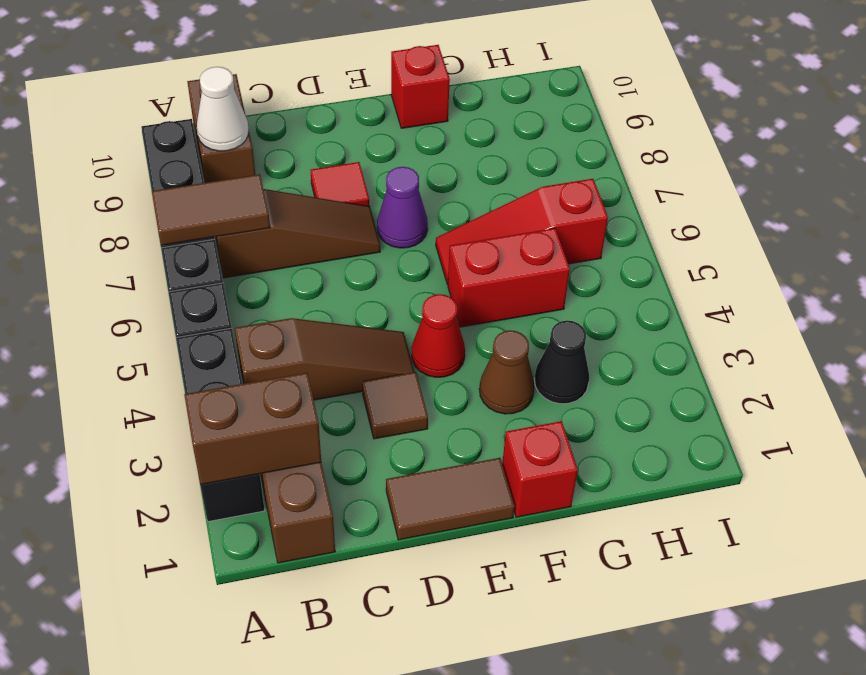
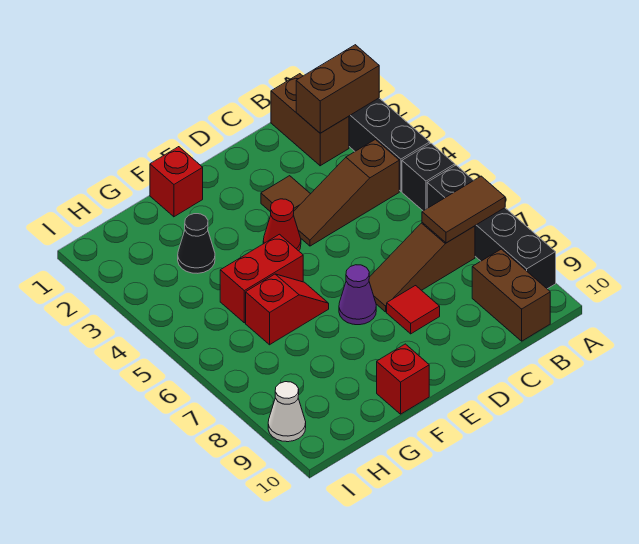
white 1x1 cone [197,67,248,151] -> white 1x1 cone moved to [268,382,306,442]
brown 1x2 tile [386,458,515,540] -> none
brown 1x1 cone [479,330,534,414] -> none
red 1x3 slope [436,179,608,284] -> red 1x2 slope [246,274,329,345]

